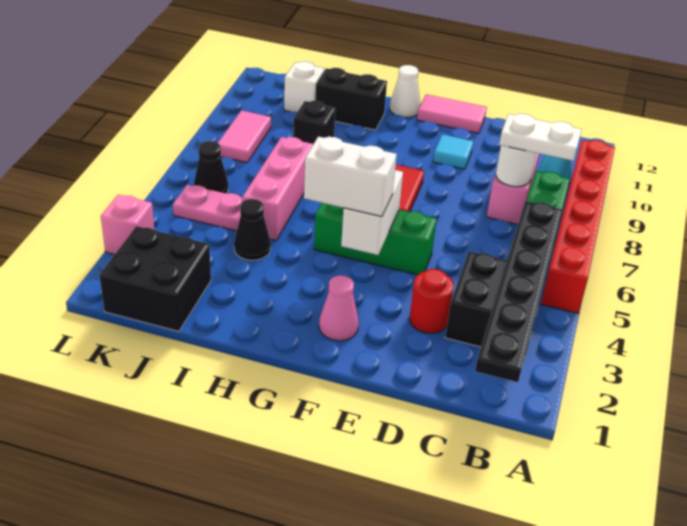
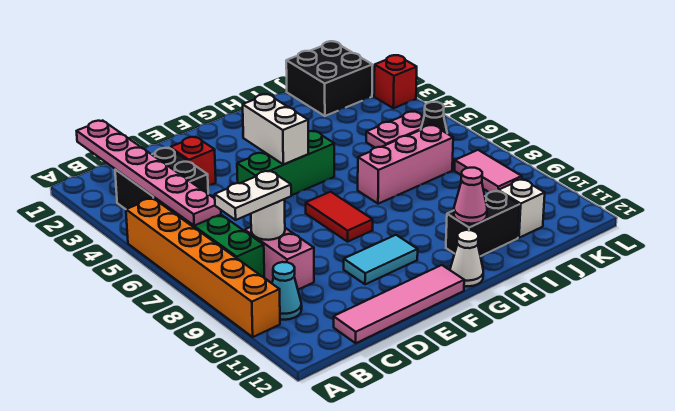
red 1x6 brick [541,140,615,313] -> orange 1x6 brick [126,198,280,337]
black 1x6 plate [475,201,562,382] -> pink 1x6 plate [77,121,221,226]
red 1x1 round brick [409,269,454,333] -> red 1x1 brick [170,137,216,185]
cyan 1x1 tile [433,134,473,169] -> cyan 1x2 tile [344,235,418,284]
pink 1x2 tile [417,94,487,133] -> pink 1x4 tile [334,265,464,343]
pink 1x1 cone [319,275,359,341] -> pink 1x1 cone moved to [454,168,487,224]
white 1x2 brick [304,137,397,217] -> none
black 1x1 cone [234,199,271,260] -> none
pink 1x3 brick [242,137,313,240] -> pink 1x3 brick turned to [358,125,453,204]
black 1x1 brick [293,101,336,144] -> none
pink 1x1 brick [101,195,154,254] -> red 1x1 brick [374,55,417,108]

